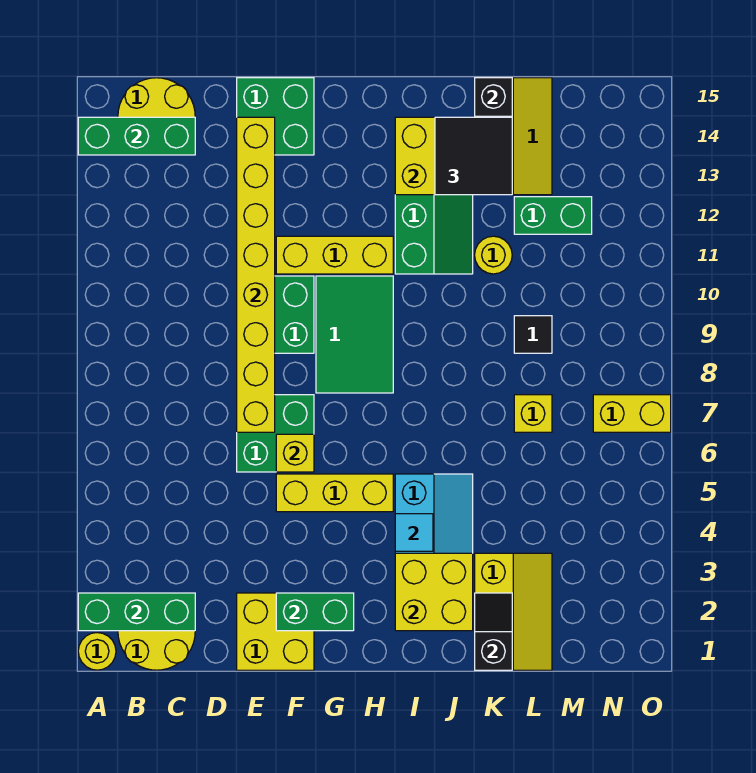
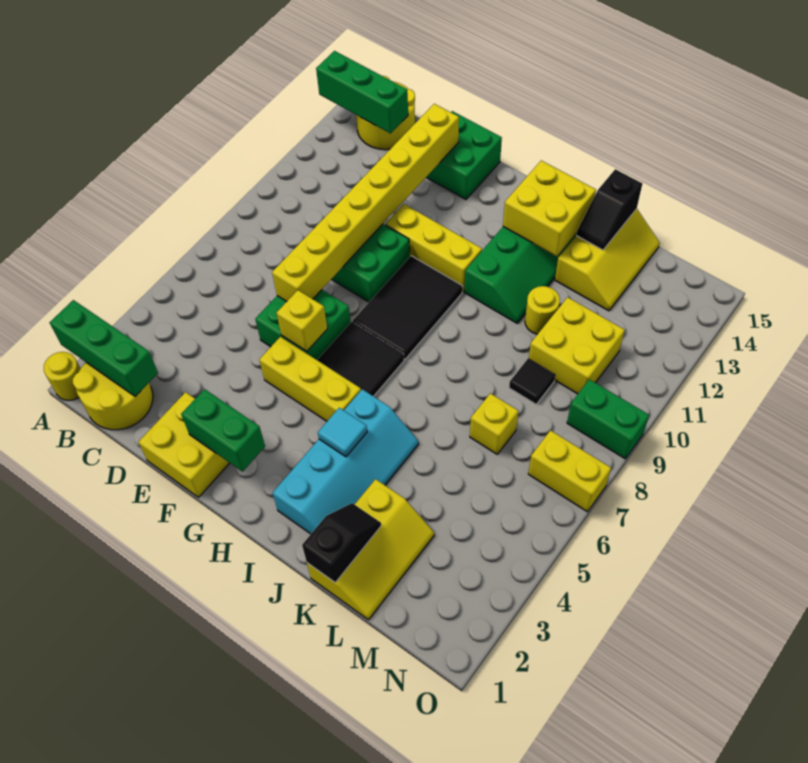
green 2x3 tile [316,276,393,393] -> black 2x3 tile [353,256,463,359]
yellow 2x2 brick [395,553,473,631] -> yellow 2x2 brick moved to [529,297,625,394]
black 2x2 tile [435,117,512,195] -> black 2x2 tile moved to [317,322,404,396]
green 1x2 brick [514,197,592,234] -> green 1x2 brick moved to [567,379,649,459]

